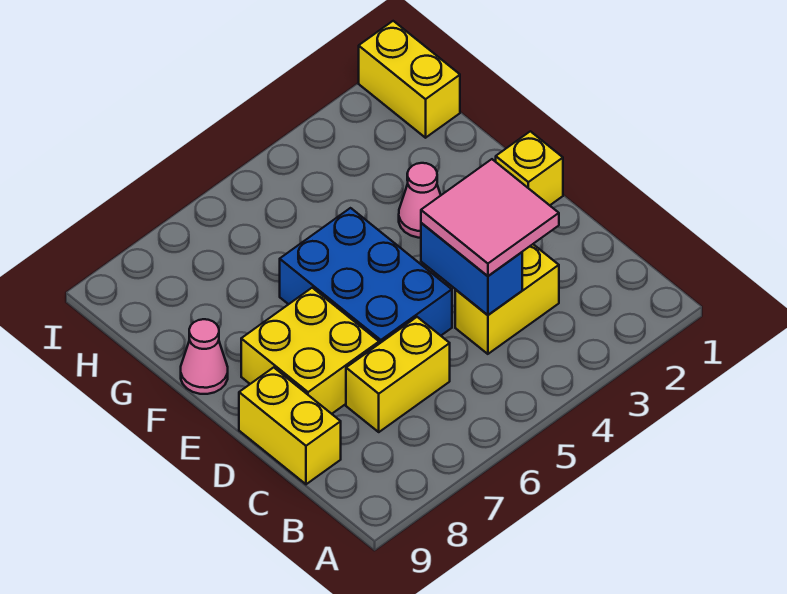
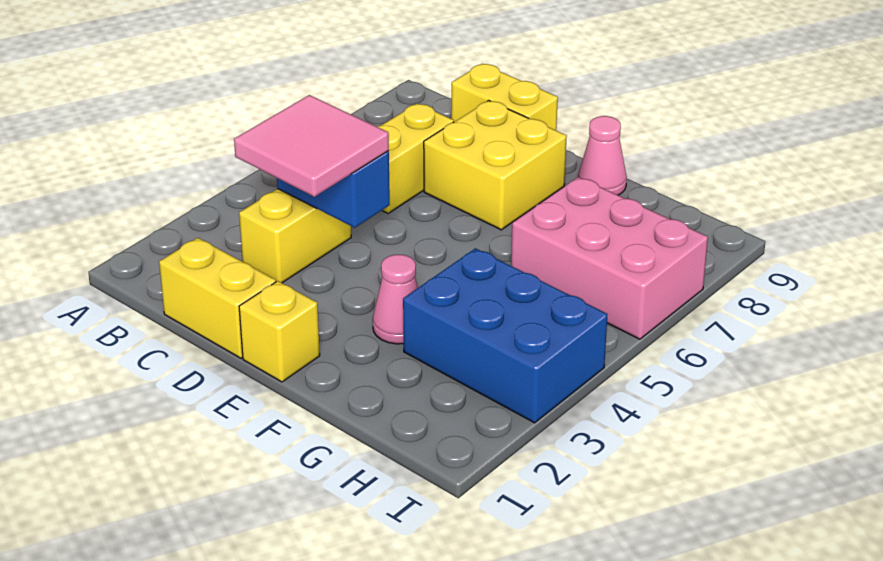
blue 2x3 brick [280,208,452,344] -> blue 2x3 brick moved to [403,248,608,423]
none -> pink 2x3 brick [511,177,708,339]
yellow 1x2 brick [359,21,460,138] -> yellow 1x2 brick moved to [159,238,276,358]

